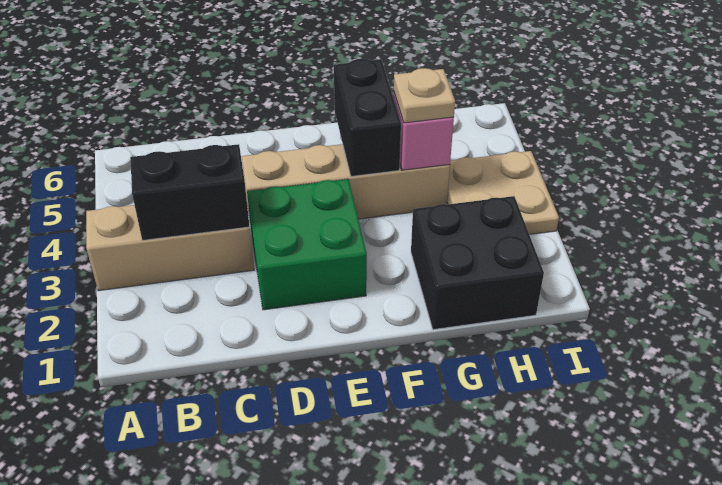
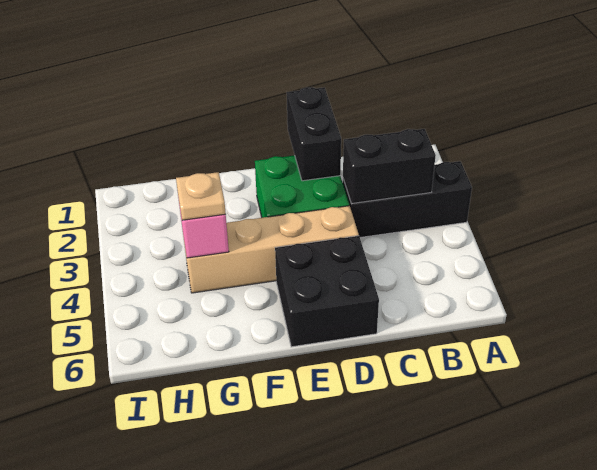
tan 1x3 brick [86,205,254,291] -> black 1x3 brick [343,161,472,238]
black 1x2 brick [334,59,401,176] -> black 1x2 brick moved to [287,87,341,181]
black 2x2 brick [411,196,544,330] -> black 2x2 brick moved to [275,236,379,347]
tan 2x2 plate [447,151,559,235] -> none

